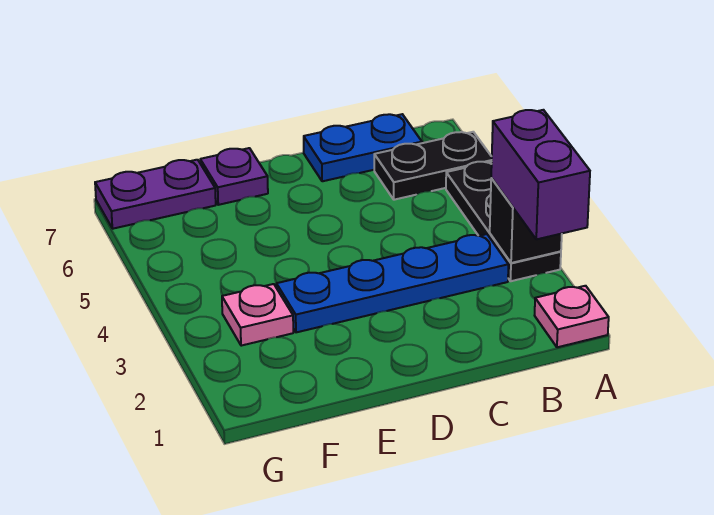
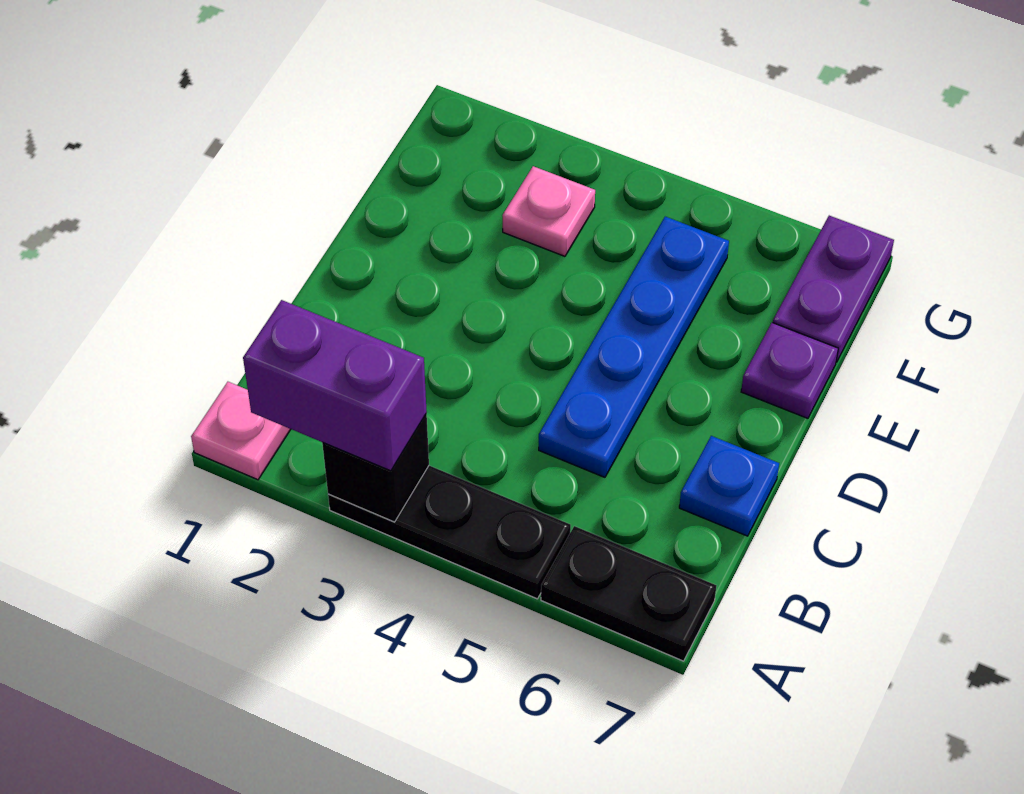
black 1x2 plate [374,132,492,200] -> black 1x2 plate turned to [541,526,717,661]
blue 1x4 plate [276,234,508,332] -> blue 1x4 plate moved to [539,217,729,477]
blue 1x2 plate [304,114,422,181] -> blue 1x1 plate [679,436,779,536]

